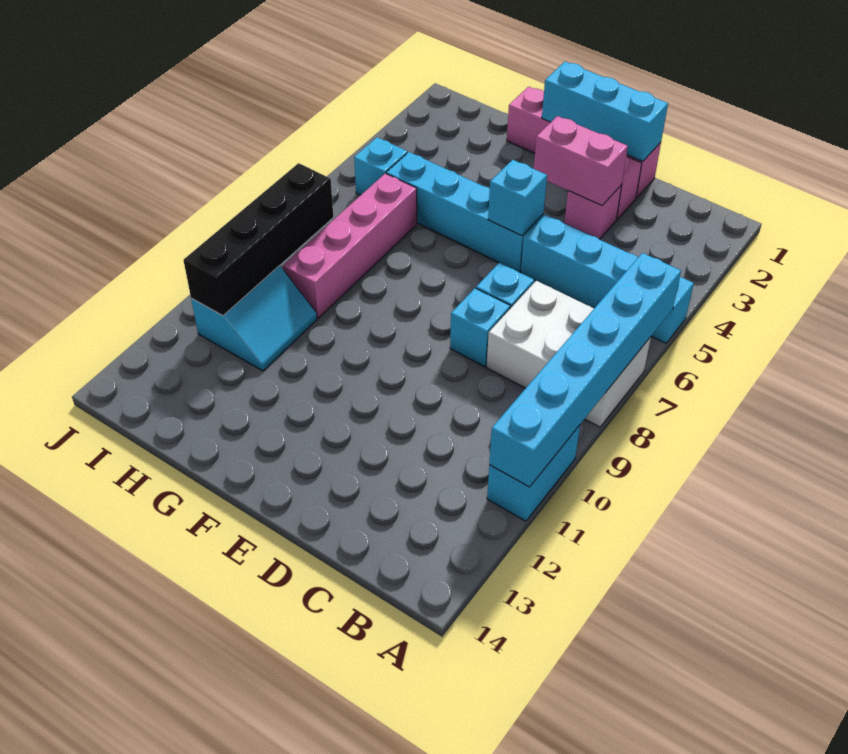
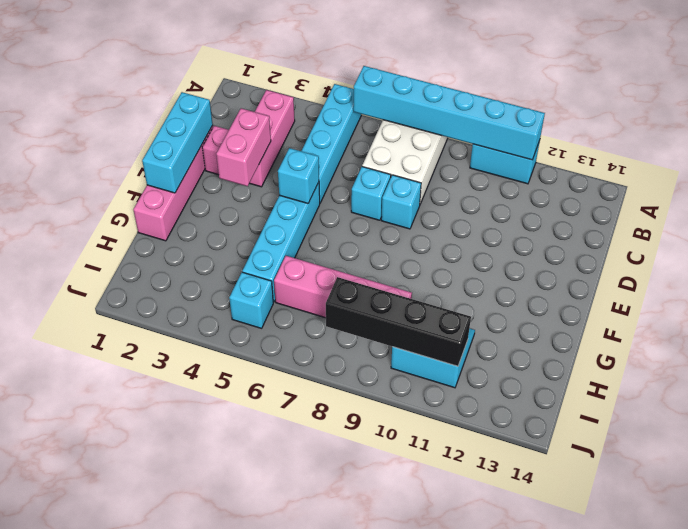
pink 1x1 brick [564,185,622,239] -> pink 1x3 brick [250,90,295,187]

